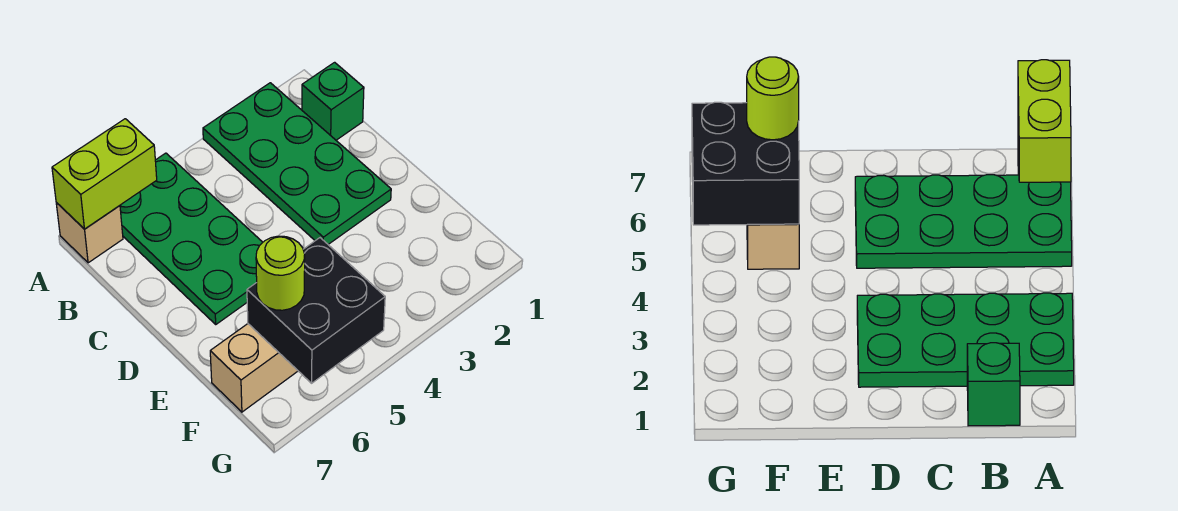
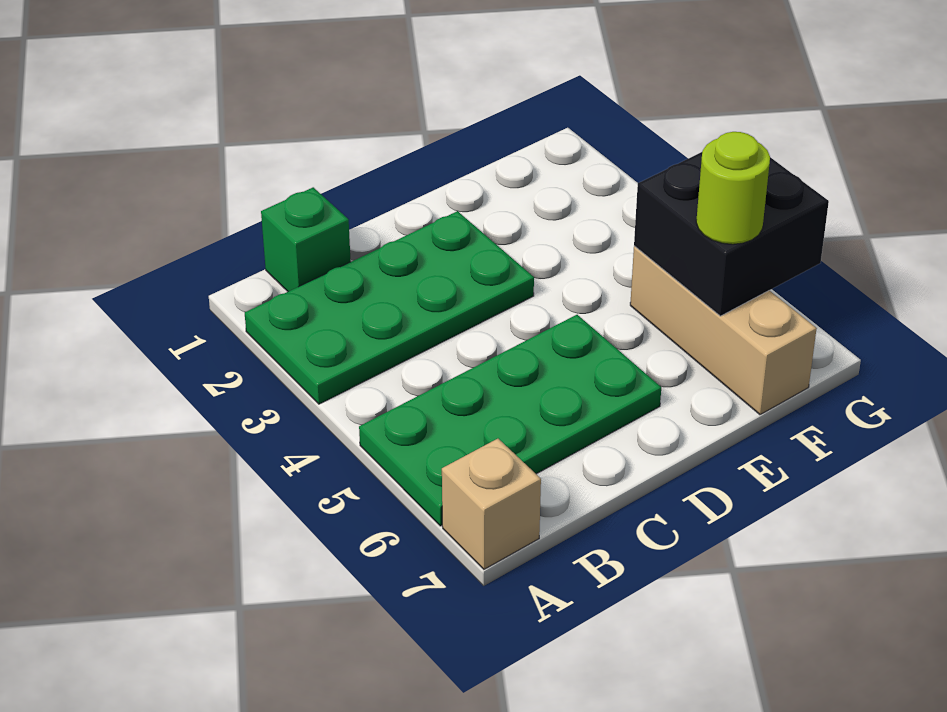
lime 1x2 brick [52,119,157,229] -> none

